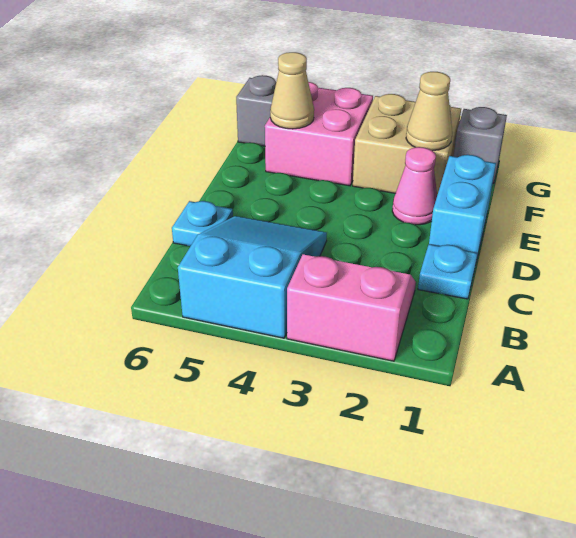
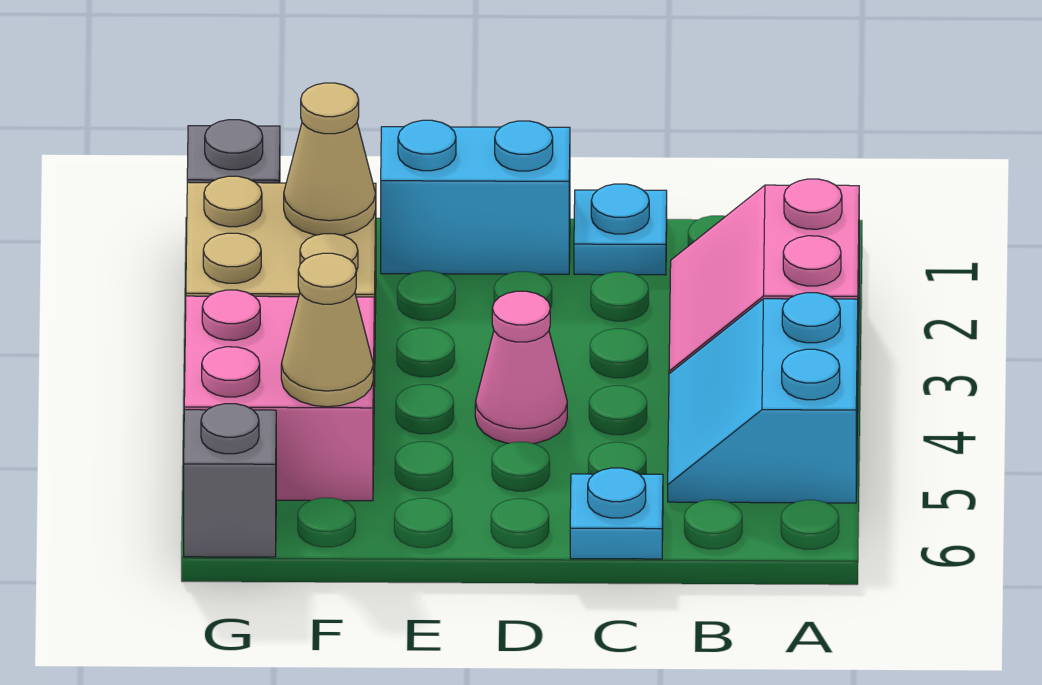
cyan 2x3 slope [178,216,327,338] -> cyan 2x2 slope [668,293,858,503]
pink 1x1 cone [392,147,437,225] -> pink 1x1 cone moved to [475,291,567,444]

